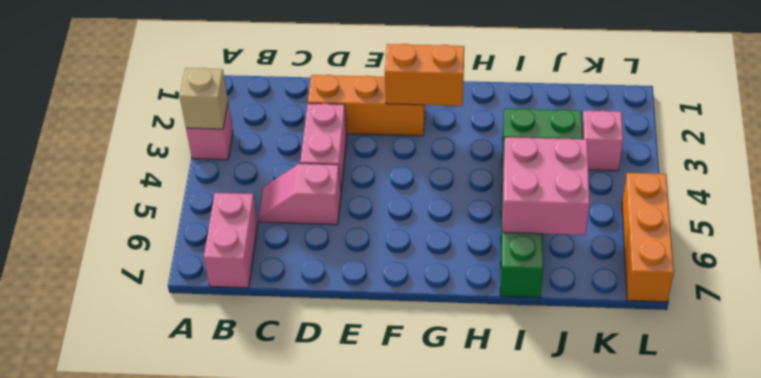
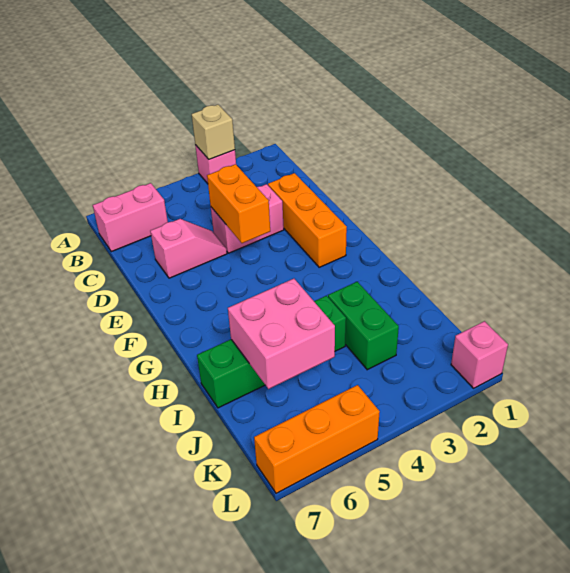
pink 1x2 slope [259,164,341,225] -> pink 1x2 slope turned to [150,219,227,278]
orange 1x2 brick [385,44,464,106] -> orange 1x2 brick moved to [207,164,270,243]
pink 1x1 brick [582,111,623,171] -> pink 1x1 brick moved to [451,321,508,388]

